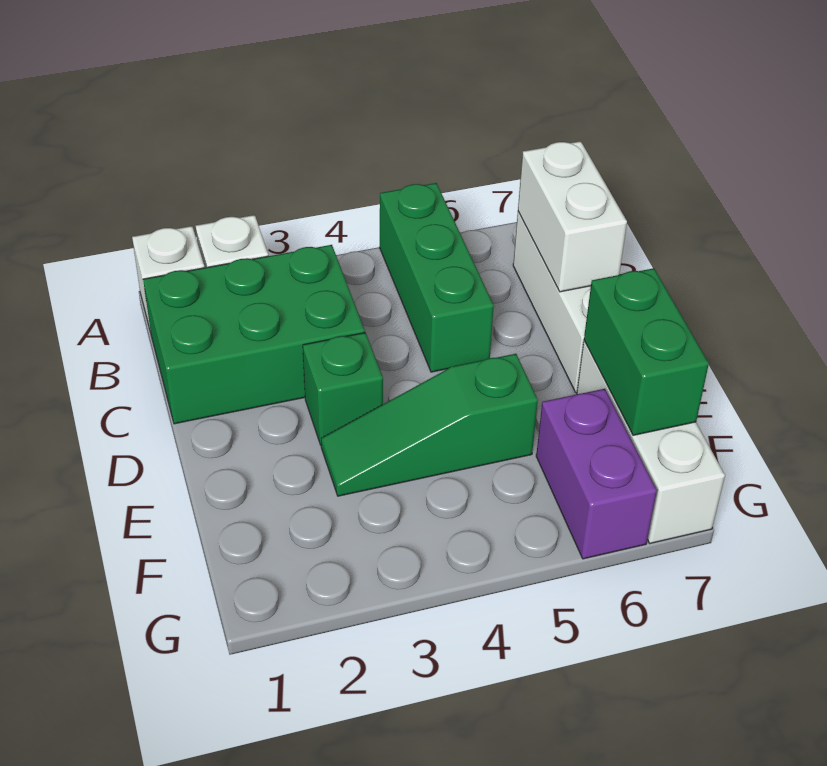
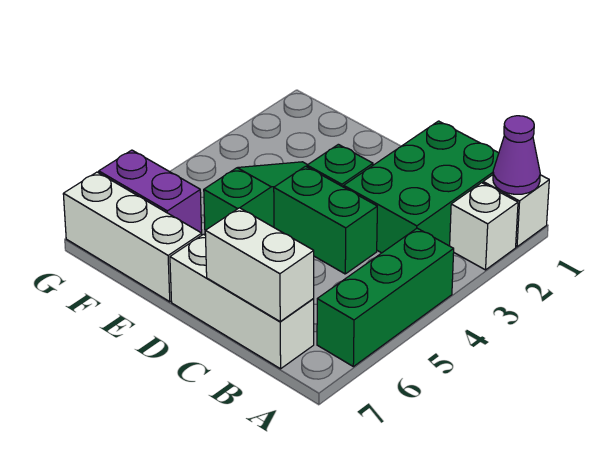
none -> purple 1x1 cone [493,116,540,194]
green 1x3 brick [380,183,494,372] -> green 1x3 brick turned to [317,228,454,367]
green 1x2 brick [584,268,709,435] -> green 1x2 brick moved to [274,166,377,274]

